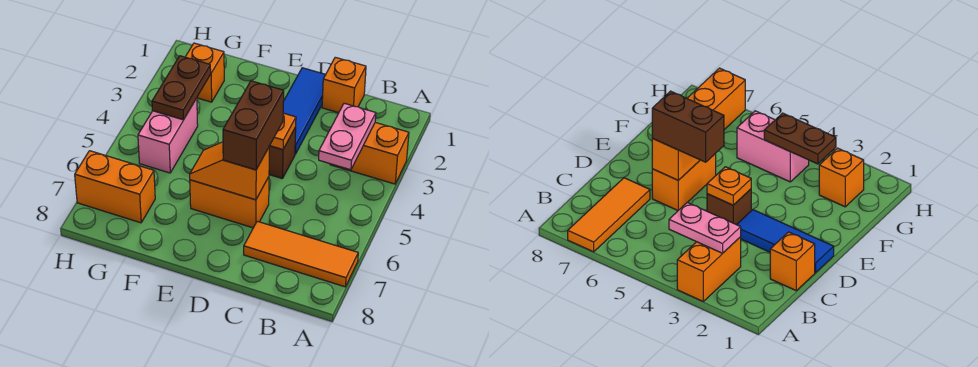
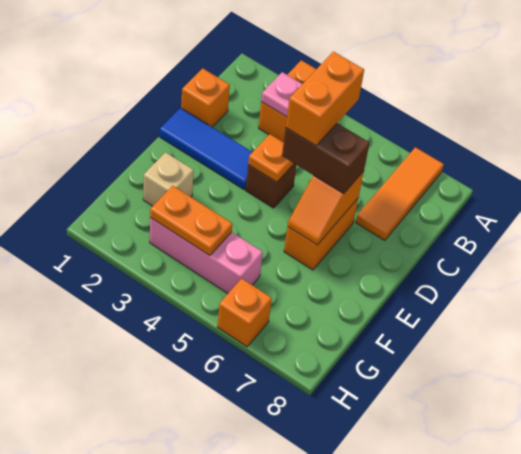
none -> tan 1x1 brick [143,152,194,206]
orange 1x1 brick [186,43,224,102] -> orange 1x1 brick moved to [218,279,272,347]
brown 1x2 plate [152,56,211,120] -> orange 1x2 plate [150,186,232,256]
pink 1x2 brick [138,98,198,173] -> pink 1x3 brick [150,218,263,293]
orange 1x2 brick [75,151,155,223] -> orange 1x2 brick moved to [286,52,364,146]

